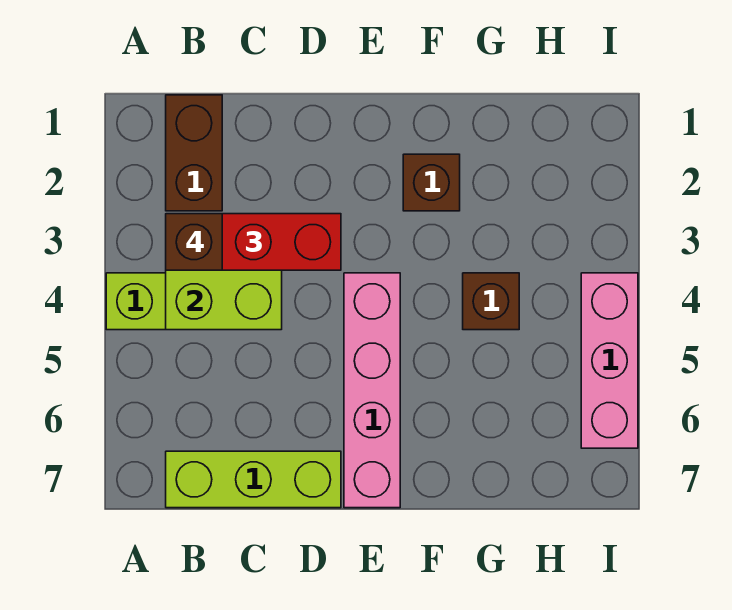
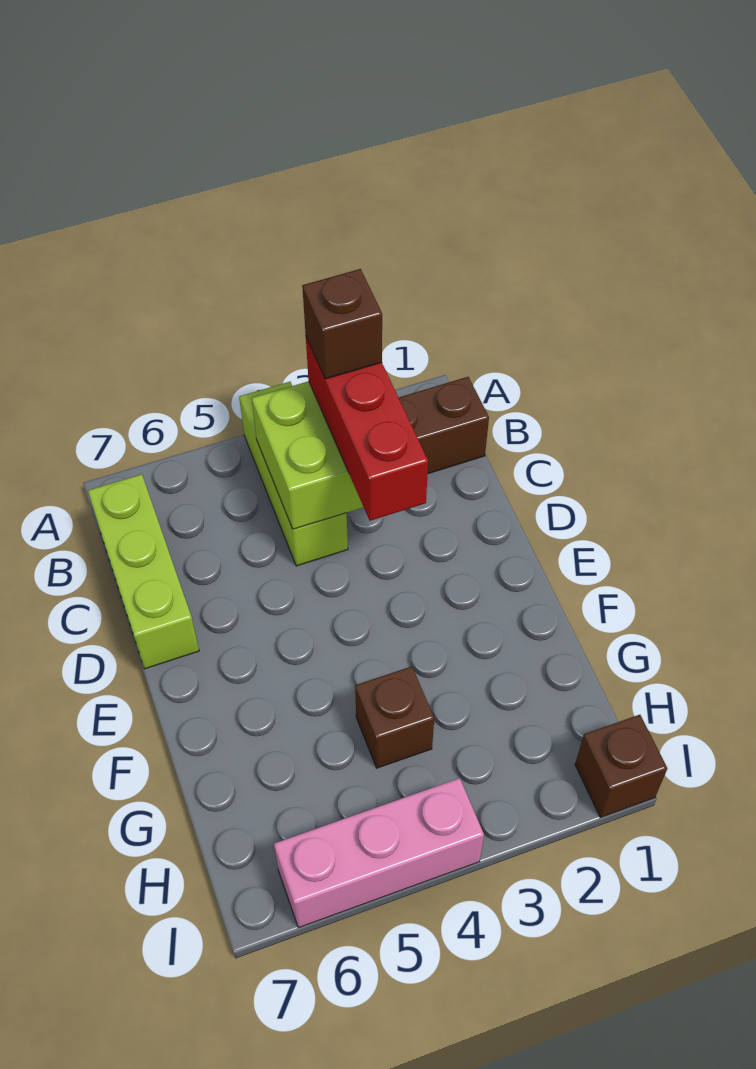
pink 1x4 brick [344,273,400,508] -> none
brown 1x1 brick [403,154,460,211] -> brown 1x1 brick moved to [575,715,667,818]

